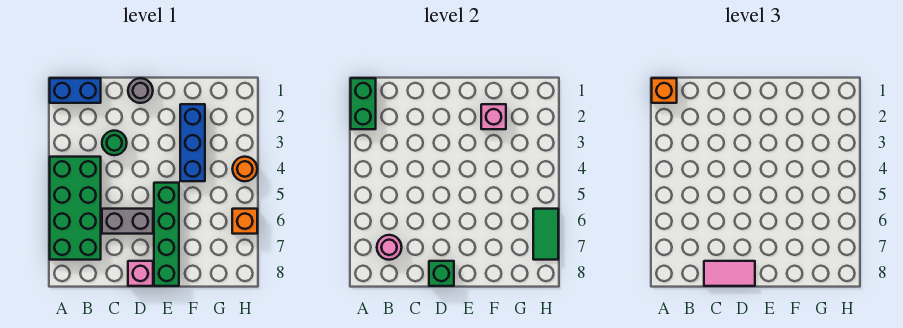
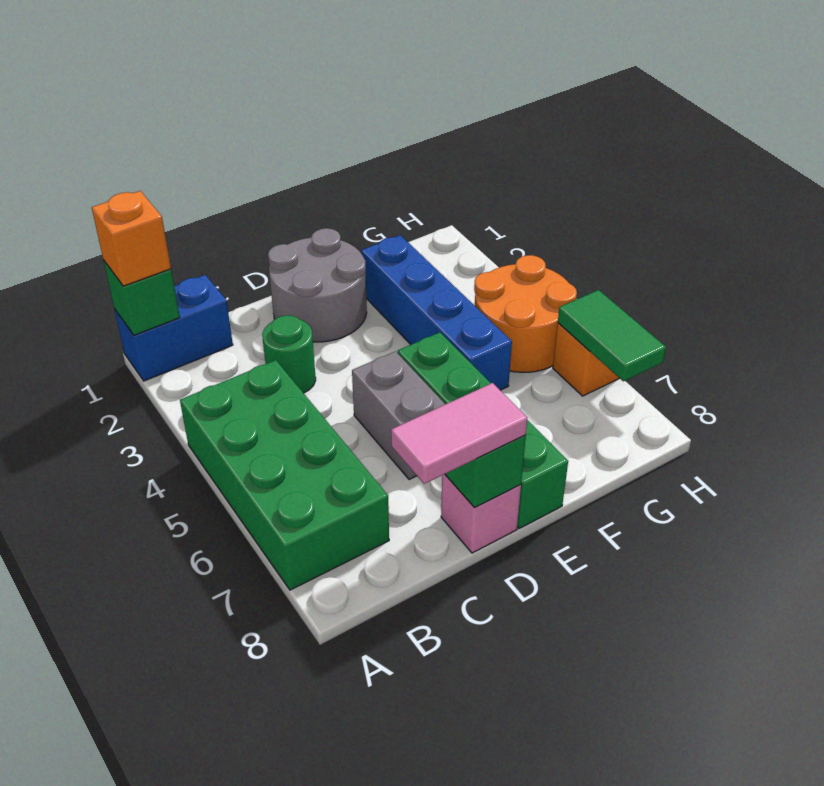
green 1x2 brick [351,78,376,129] -> green 1x1 brick [104,261,180,335]
pink 1x1 round brick [377,235,402,260] -> none
grey 1x2 brick [102,209,153,234] -> grey 1x2 brick turned to [352,351,445,480]
grey 1x1 round brick [128,78,153,103] -> grey 2x2 round brick [268,228,367,342]
blue 1x3 brick [180,104,205,181] -> blue 1x4 brick [361,235,512,390]
pink 1x1 brick [481,104,506,129] -> none
orange 1x1 round brick [233,157,257,181] -> orange 2x2 round brick [474,255,577,372]

